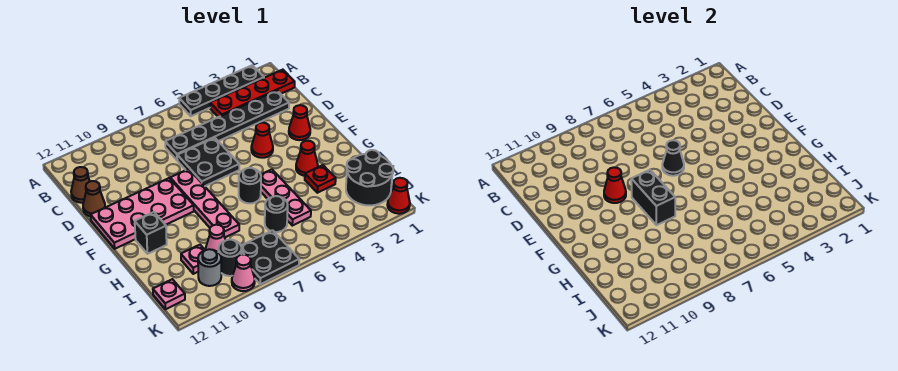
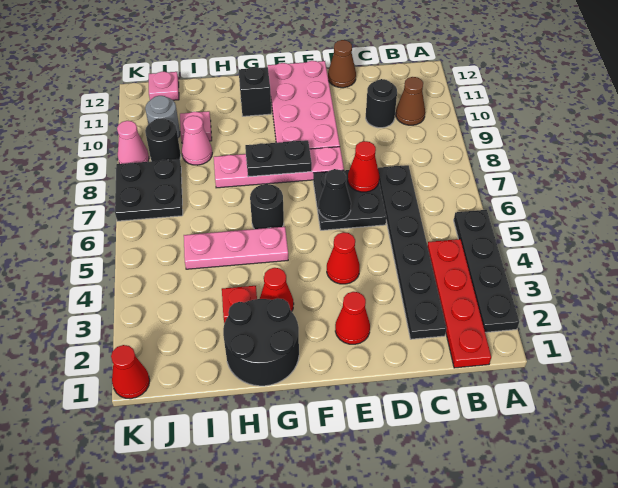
brown 1x1 cone [71,167,90,203] -> brown 1x1 cone moved to [396,77,425,125]
red 1x1 cone [604,167,626,203] -> red 1x1 cone moved to [348,141,379,192]
black 1x2 brick [631,170,675,225] -> black 1x2 plate [245,140,312,177]
black 2x2 round brick [346,150,393,205] -> black 2x2 round brick moved to [223,298,299,386]
black 1x1 round brick [265,196,288,232] -> black 1x1 round brick moved to [366,79,397,128]

